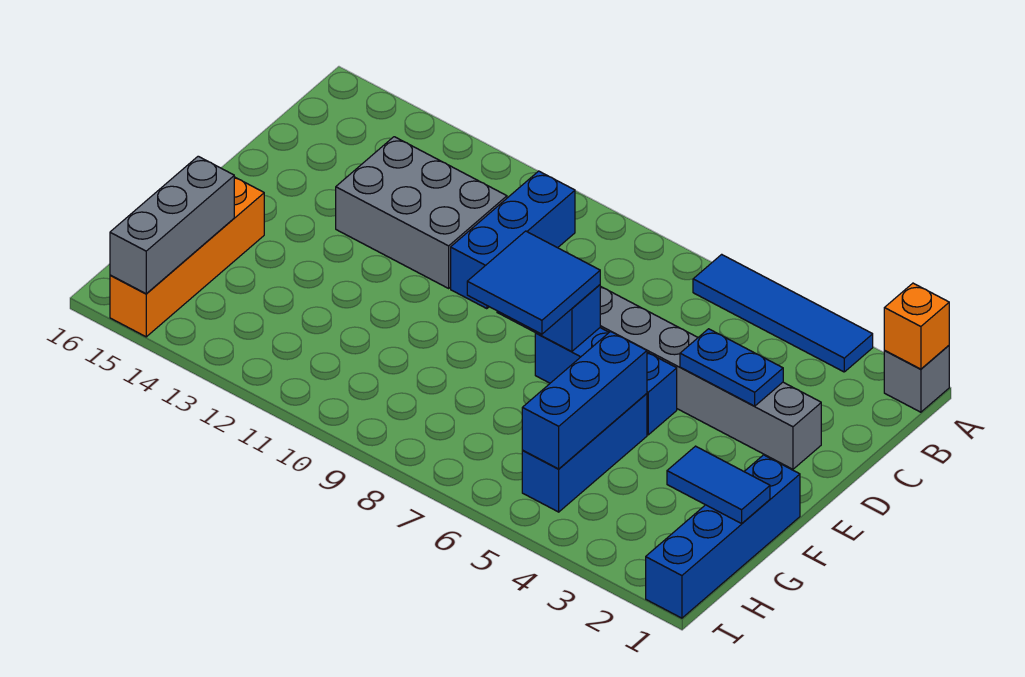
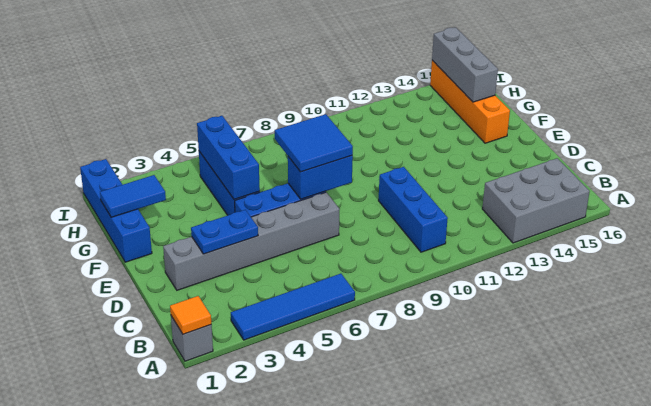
orange 1x1 brick [884,283,949,369] -> orange 1x1 tile [170,296,211,334]
grey 2x3 brick [336,137,507,288] -> grey 2x3 brick moved to [482,158,590,243]

